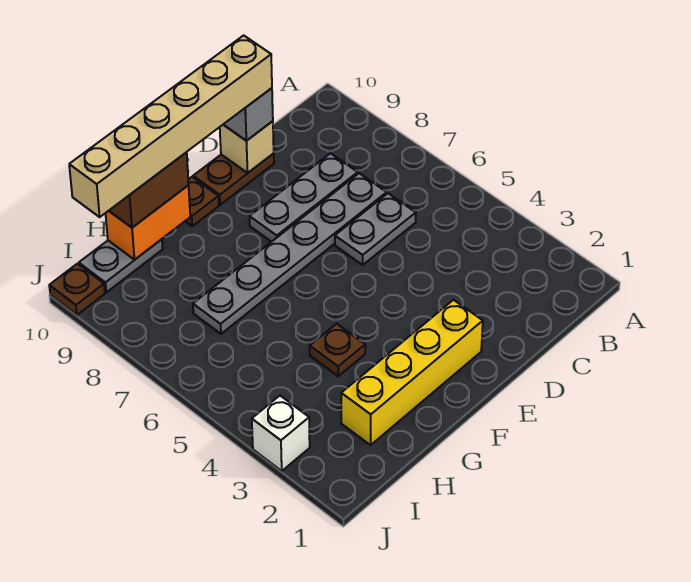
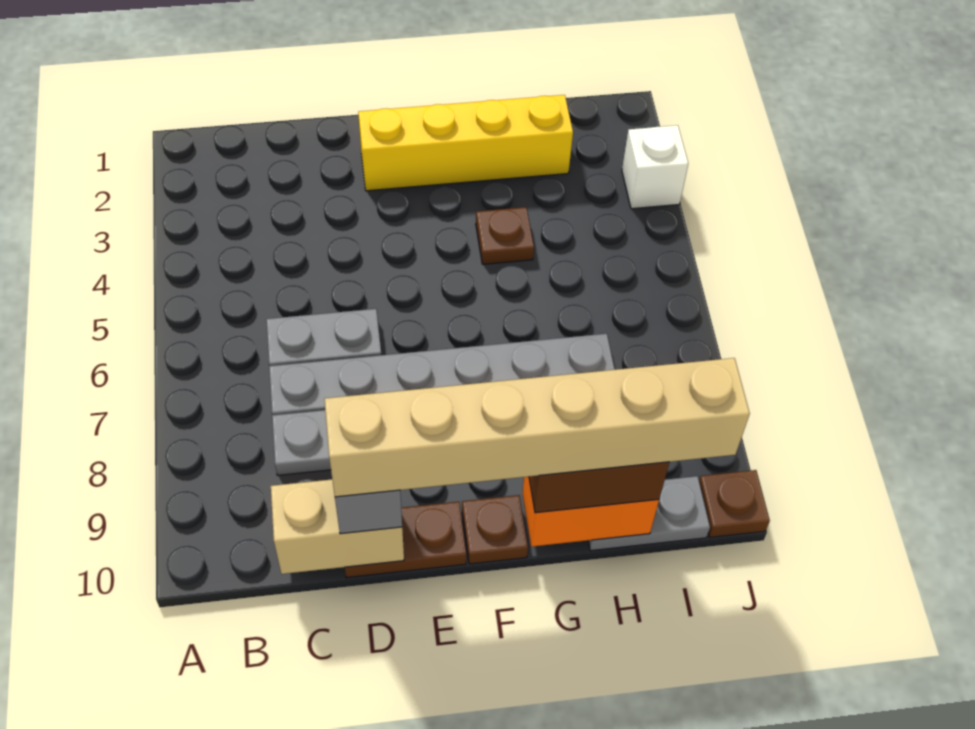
tan 1x1 brick [220,121,274,173] -> tan 1x2 brick [271,479,404,574]

